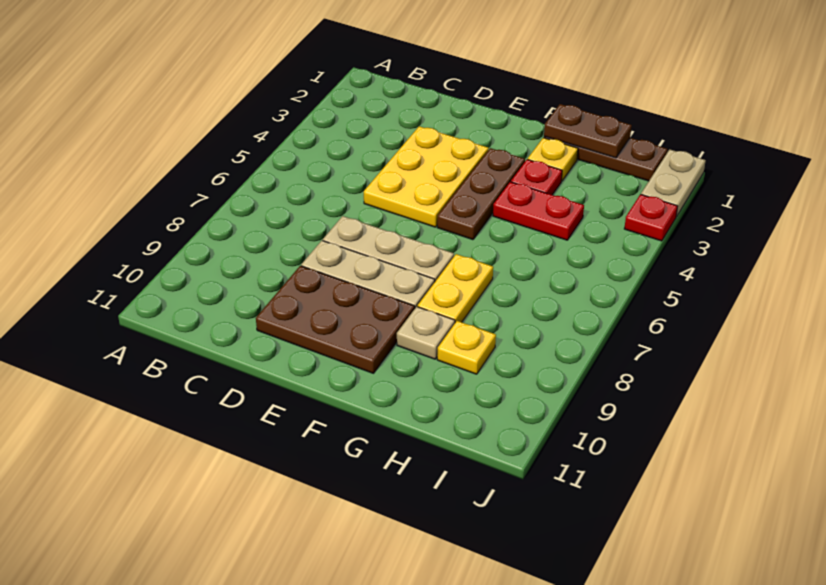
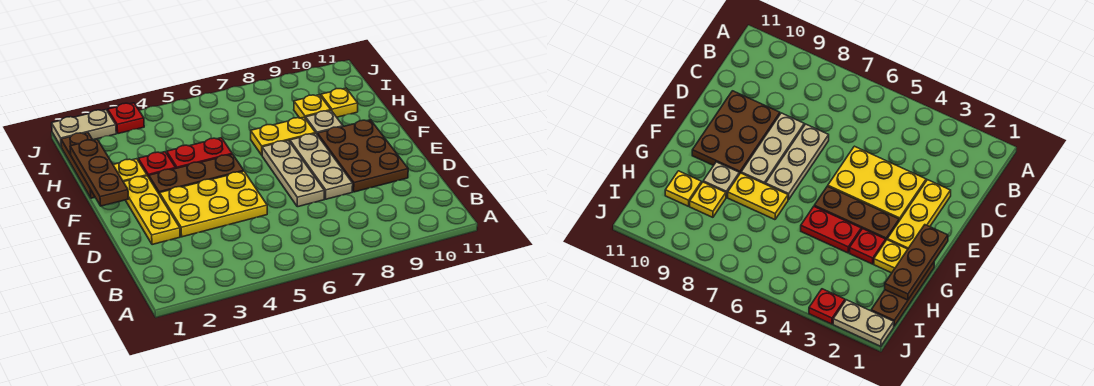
none -> yellow 1x3 plate [124,176,180,245]
brown 1x2 plate [544,104,632,158] -> brown 1x3 plate [70,139,129,206]
red 1x2 plate [493,182,584,240] -> red 1x2 plate turned to [167,138,232,168]
none -> yellow 1x1 plate [321,88,358,117]

